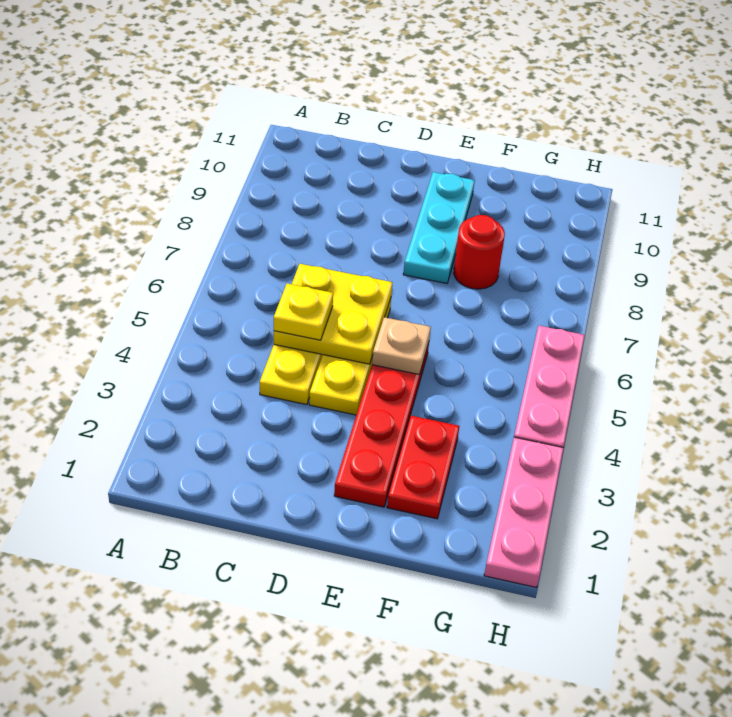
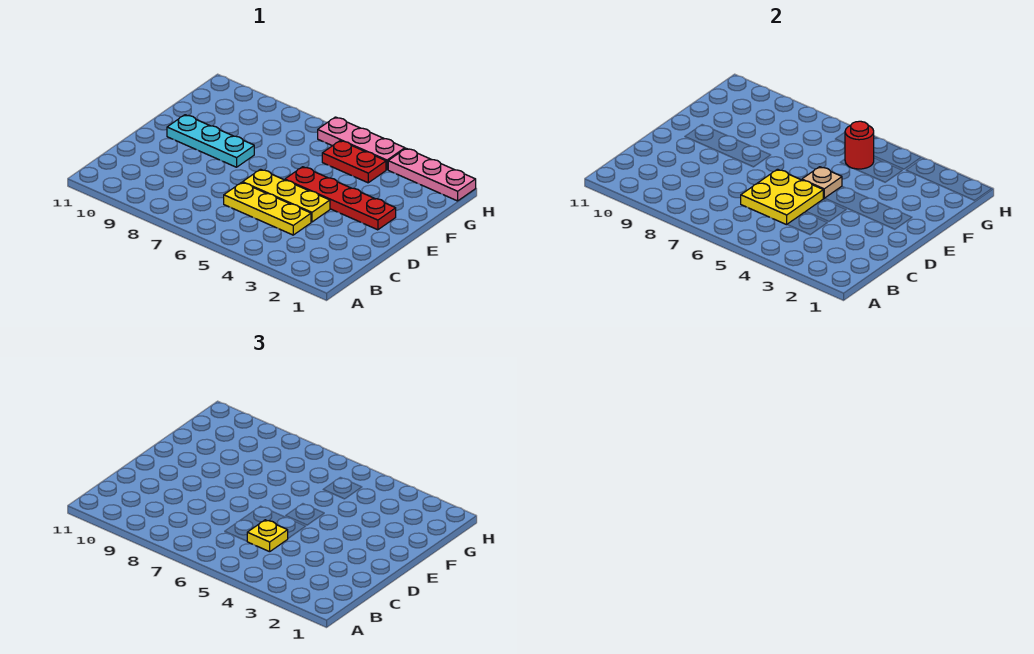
red 1x2 plate [387,416,459,519] -> red 1x2 plate moved to [322,141,386,183]
red 1x1 round brick [454,215,505,289] -> red 1x1 round brick moved to [845,121,874,169]

